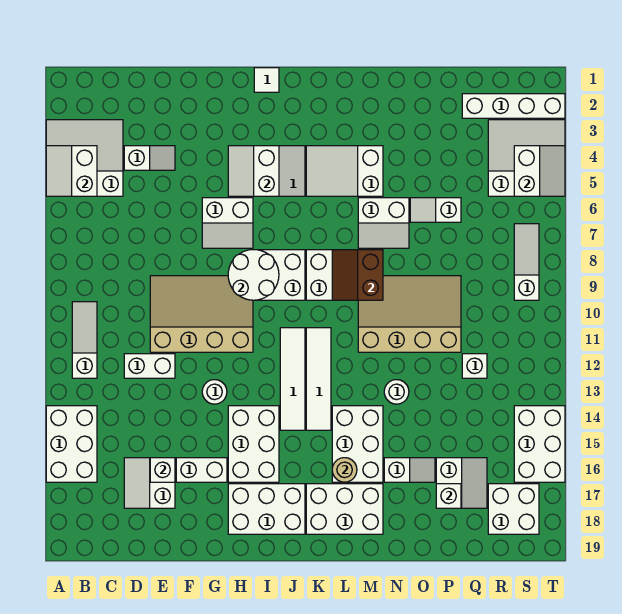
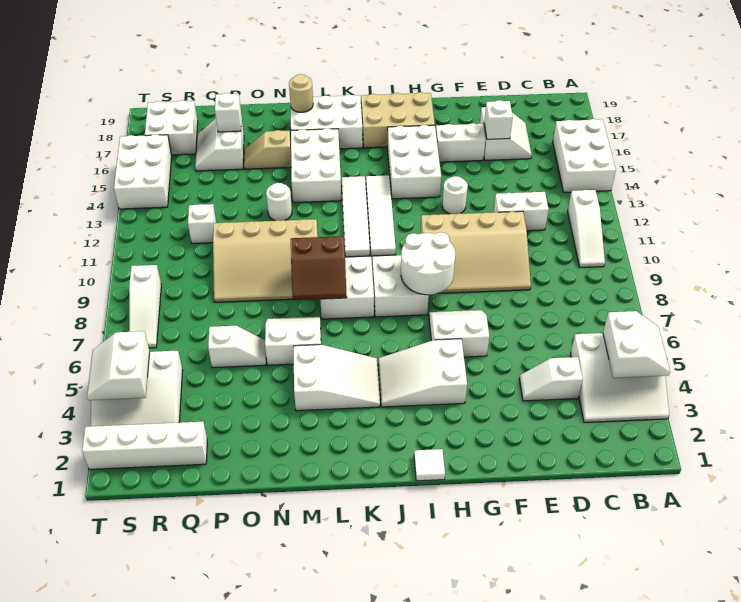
white 2x2 slope [228,146,279,196] -> none
white 2x3 brick [228,484,305,534] -> tan 2x3 brick [361,92,435,148]
brown 2x2 slope [332,250,383,300] -> brown 2x2 slope turned to [291,236,347,300]
tan 1x1 round brick [332,458,357,482] -> tan 1x1 round brick moved to [289,74,313,112]
white 1x2 slope [384,458,435,482] -> tan 1x2 slope [244,130,291,169]

